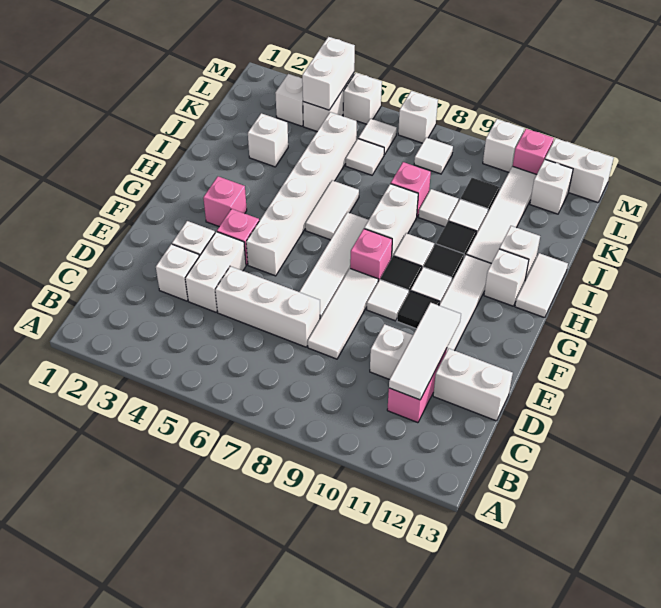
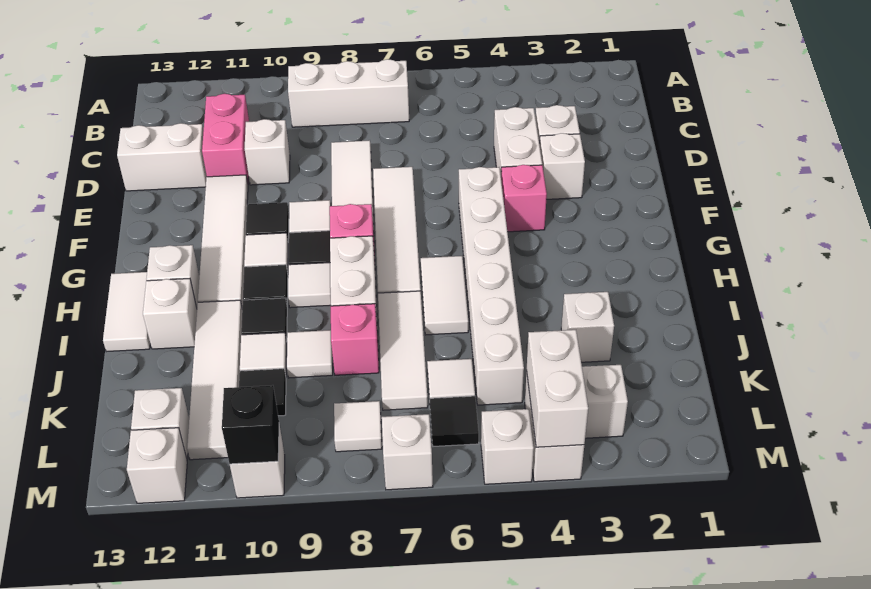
white 1x3 tile [389,303,461,400] -> white 1x3 tile moved to [378,291,428,410]
white 1x3 brick [215,266,320,347] -> white 1x3 brick moved to [288,59,409,127]
pink 1x1 brick [203,176,247,226] -> none
white 1x1 tile [358,119,397,155] -> black 1x1 tile [430,396,479,446]
none -> black 1x1 brick [222,385,279,464]
pink 1x1 brick [513,129,554,174] -> none
white 1x2 brick [545,138,614,202] -> white 1x1 brick [127,428,187,503]

